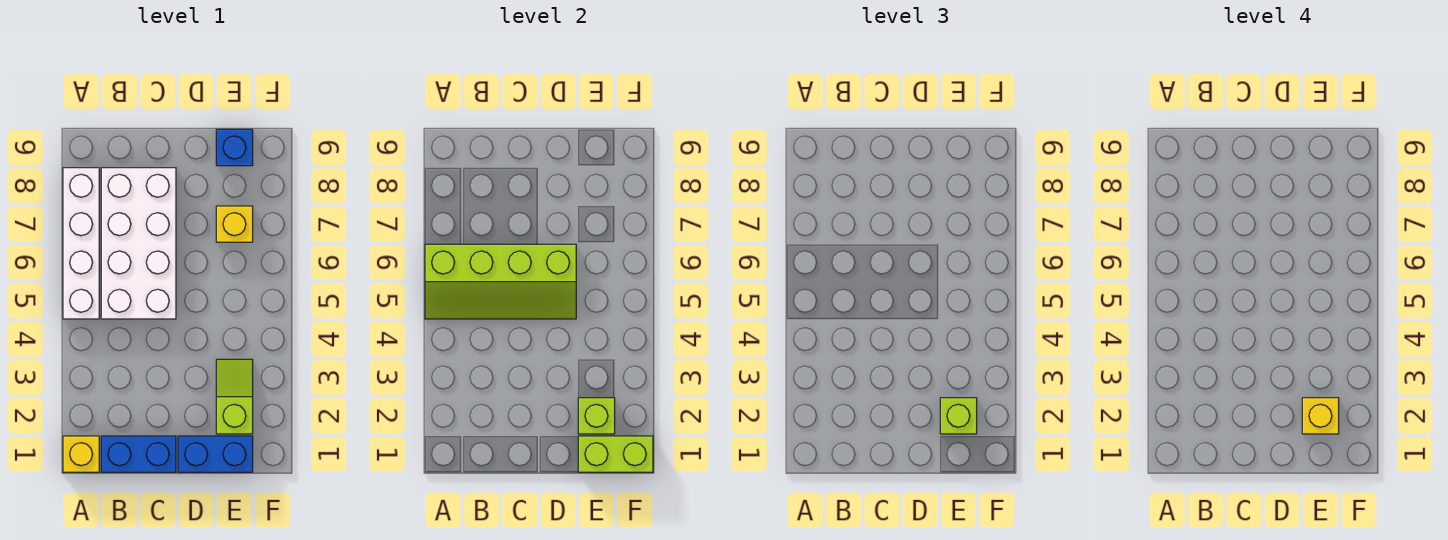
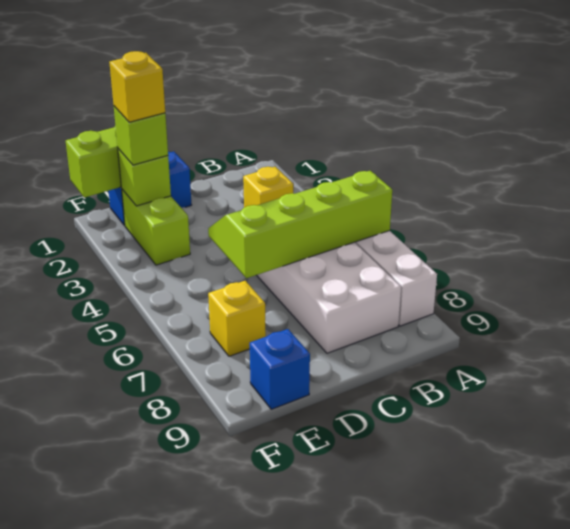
yellow 1x1 brick [63,436,99,472] -> yellow 1x1 brick moved to [243,167,293,208]
blue 1x2 brick [101,436,176,472] -> none
lime 1x2 slope [216,359,253,434] -> lime 1x2 brick [122,189,190,265]

